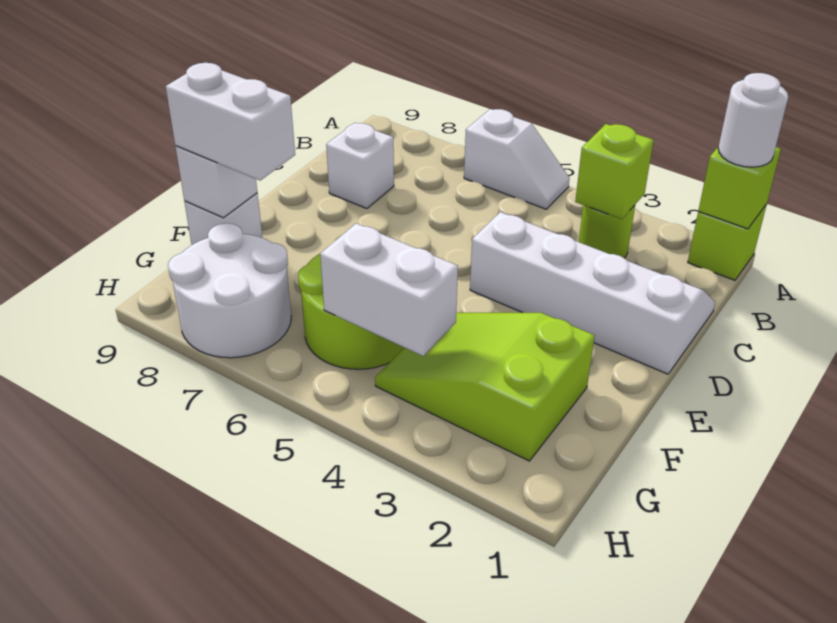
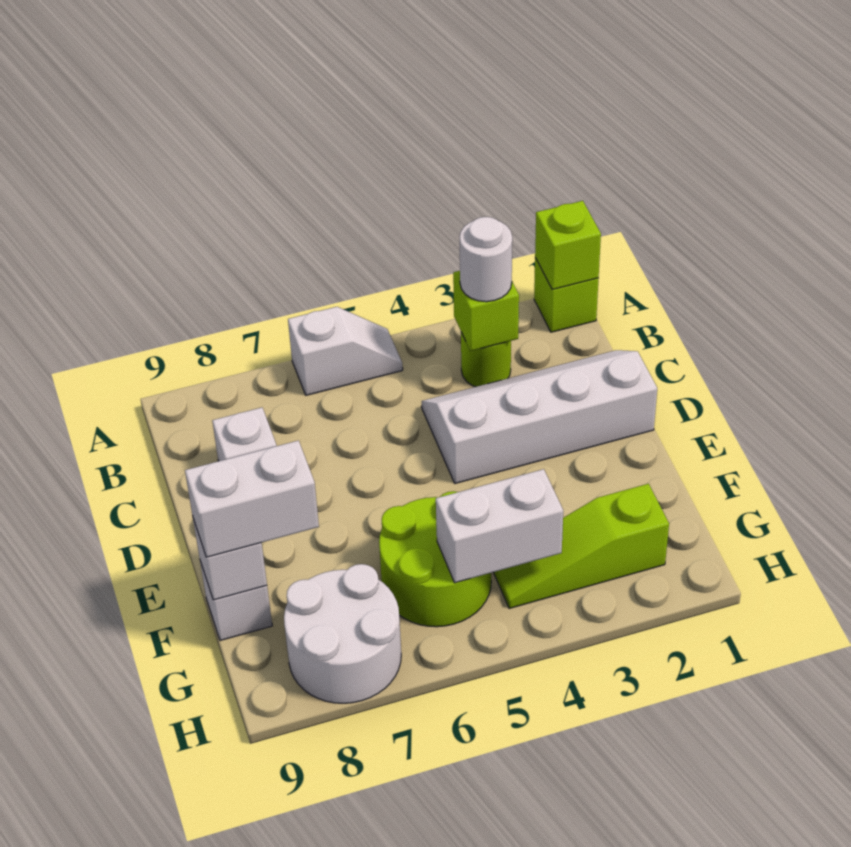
white 1x1 round brick [718,73,788,167] -> white 1x1 round brick moved to [460,217,512,302]
lime 2x3 slope [375,313,595,461] -> lime 1x3 slope [493,484,669,608]

